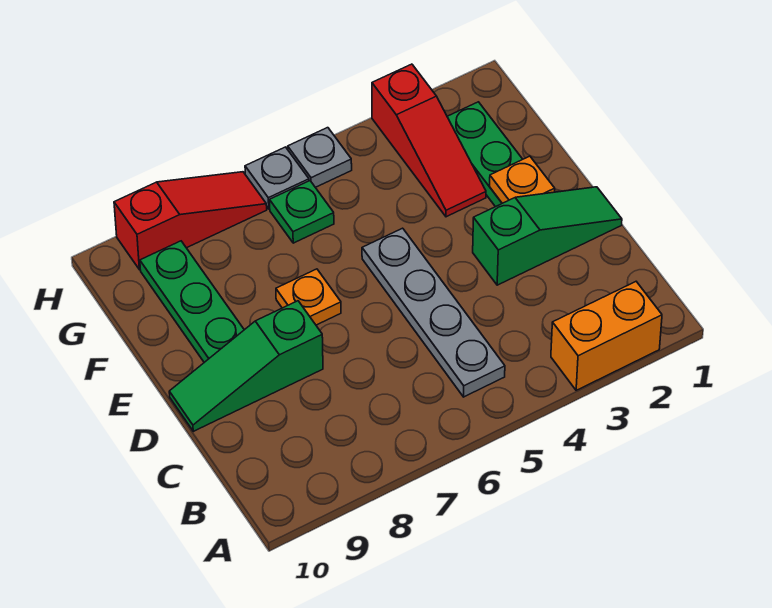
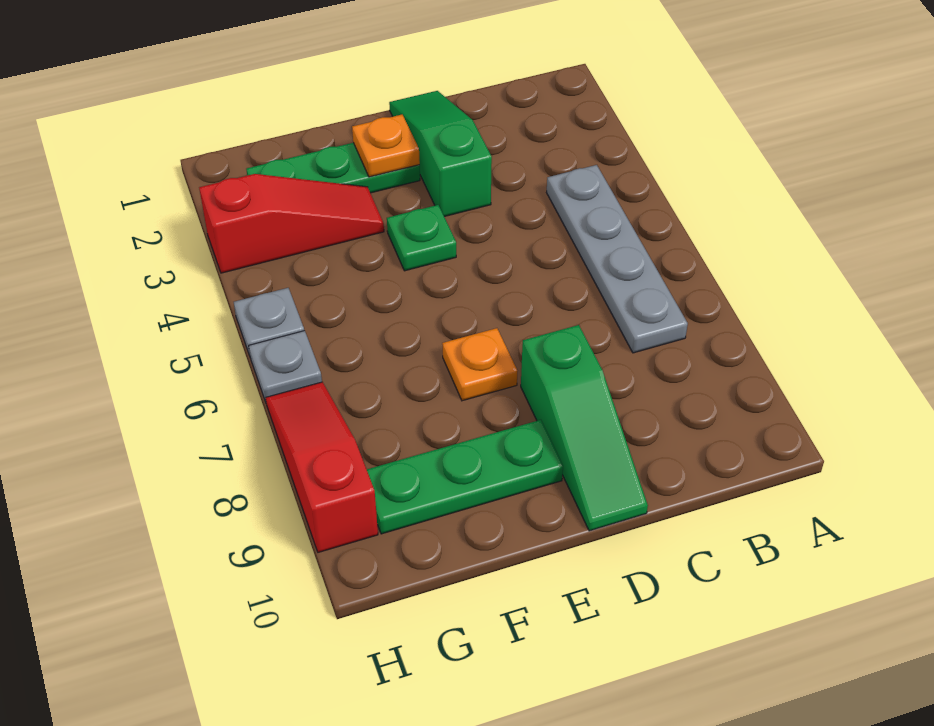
orange 1x2 brick [551,282,662,390] -> none
grey 1x4 plate [362,228,505,397] -> grey 1x4 plate turned to [547,165,688,353]
green 1x1 plate [270,181,334,243] -> green 1x1 plate moved to [387,205,456,271]

